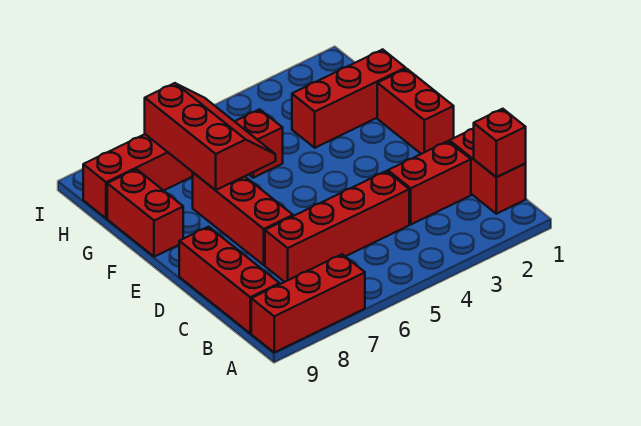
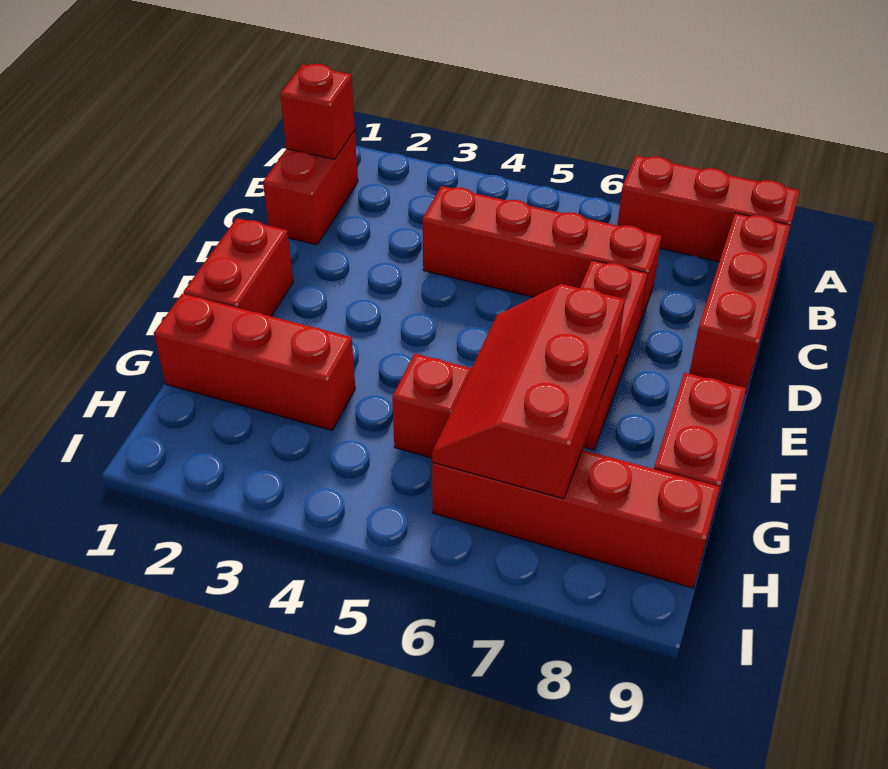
red 1x2 brick [388,141,471,224] -> none

